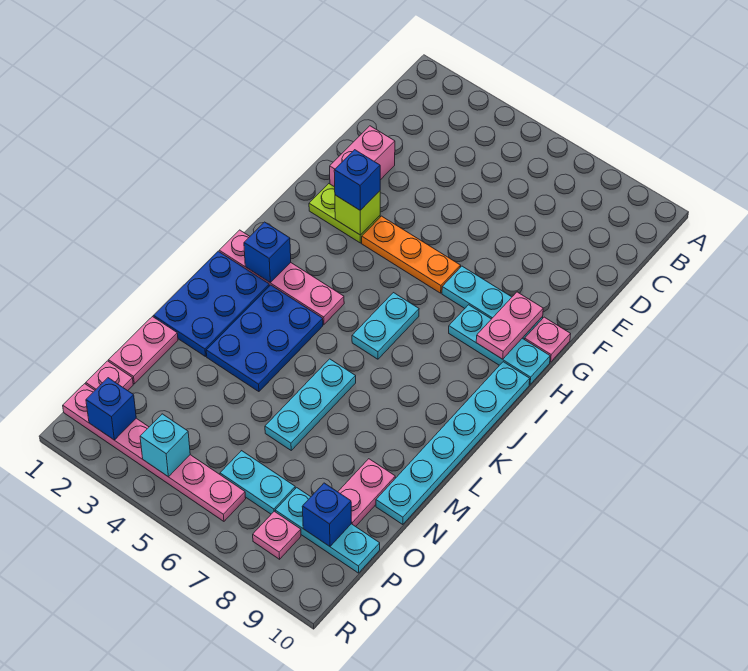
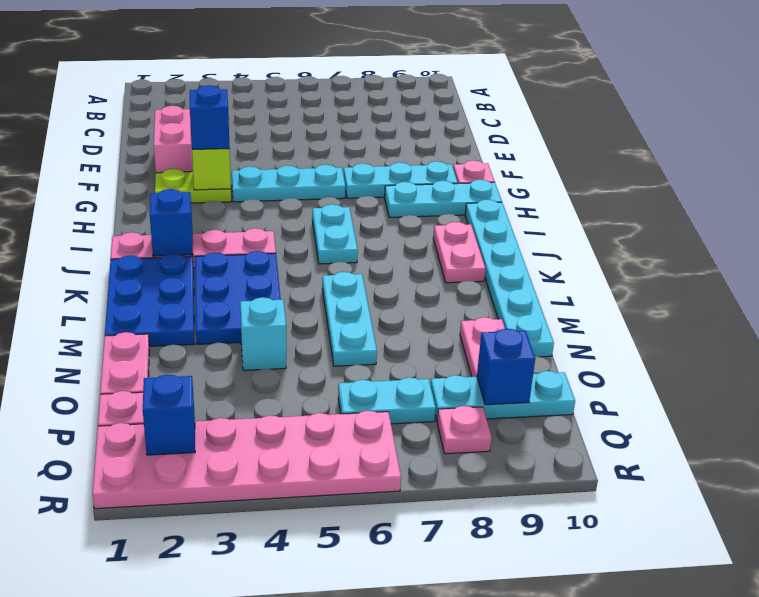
orange 1x3 plate [362,216,461,293] -> cyan 1x3 plate [232,164,345,202]
pink 1x2 plate [476,292,543,359] -> pink 1x2 plate moved to [433,222,485,283]
pink 1x6 plate [63,384,246,521] -> pink 2x6 plate [93,411,401,509]
cyan 1x1 brick [140,414,190,477] -> cyan 1x1 brick moved to [240,297,286,370]

